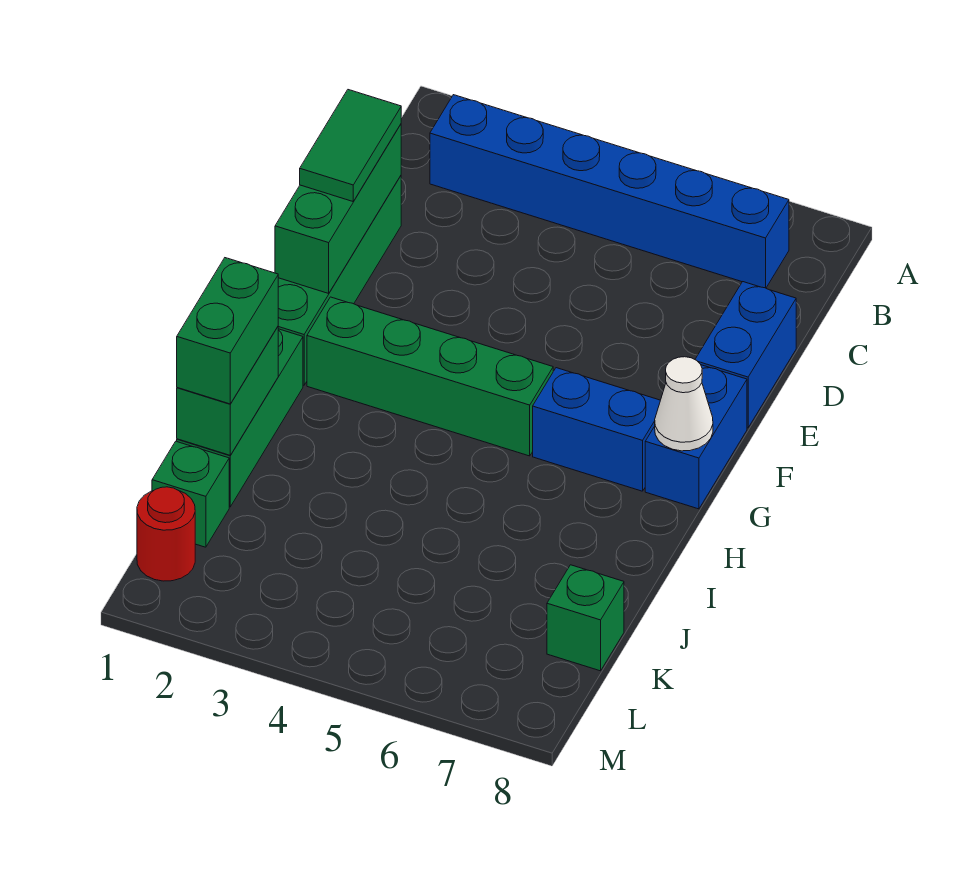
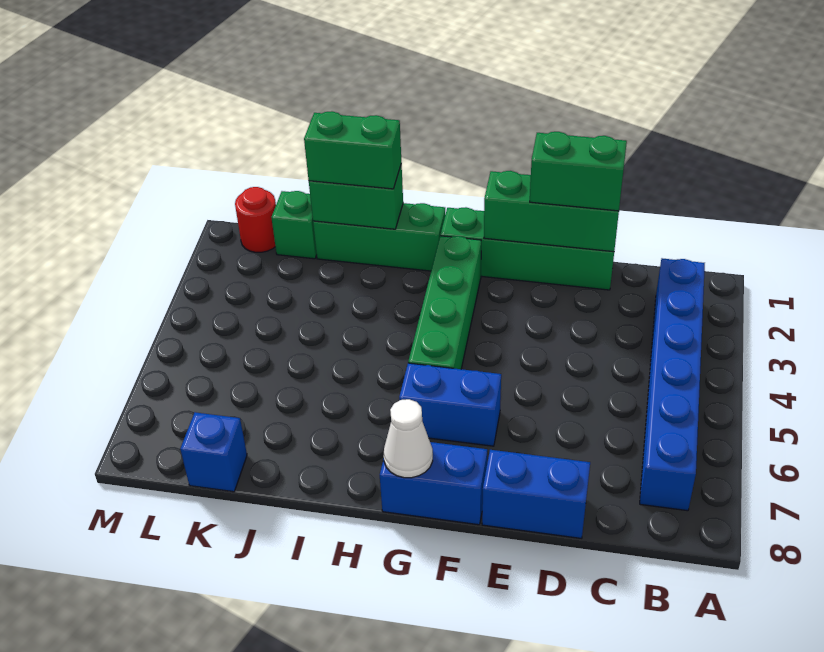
green 1x2 tile [300,90,401,201] -> green 1x2 brick [530,132,627,211]
blue 1x2 brick [533,368,660,491] -> blue 1x2 brick turned to [399,363,501,446]
green 1x1 brick [547,565,624,671] -> blue 1x1 brick [180,412,247,492]

